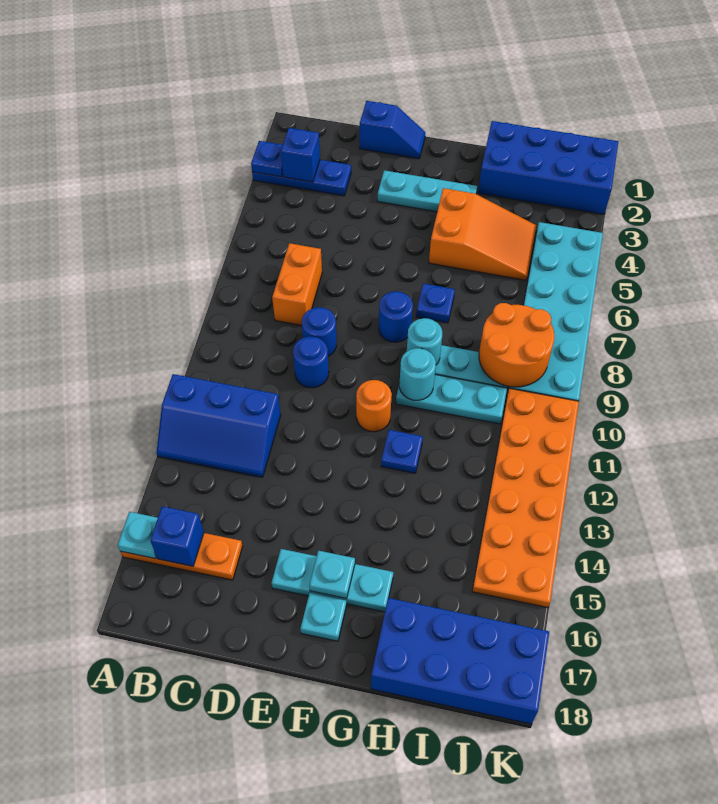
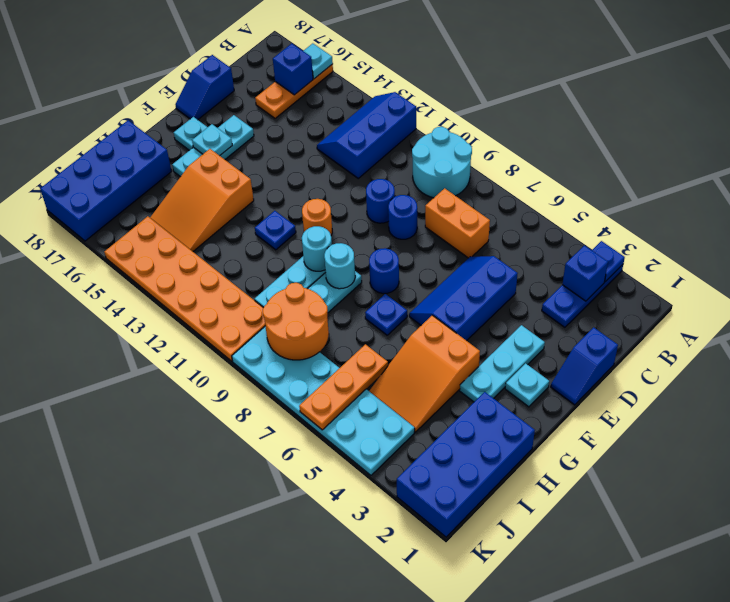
none -> cyan 2x2 round brick [412,127,472,198]
none -> blue 2x3 slope [409,256,518,341]
none -> blue 1x2 slope [176,55,234,120]
none -> cyan 1x1 plate [505,363,549,407]
none -> orange 2x3 slope [150,149,254,251]
none -> orange 1x3 plate [299,344,388,430]

